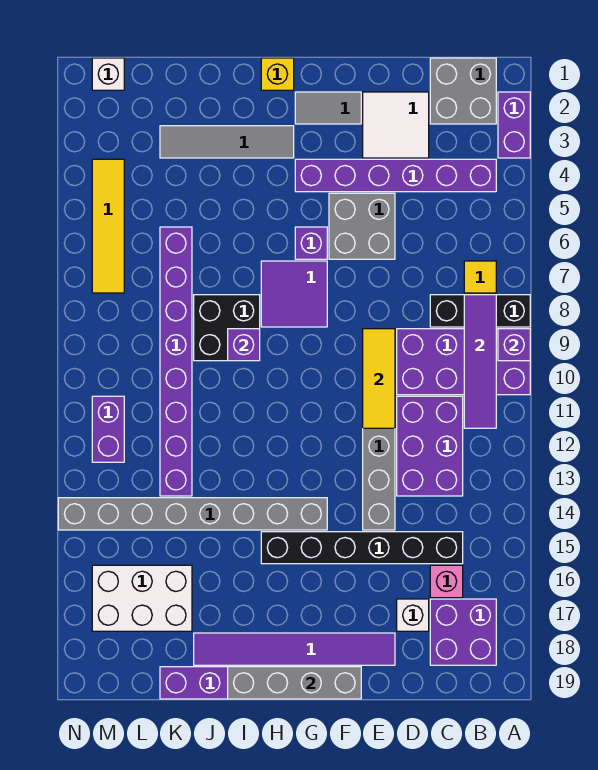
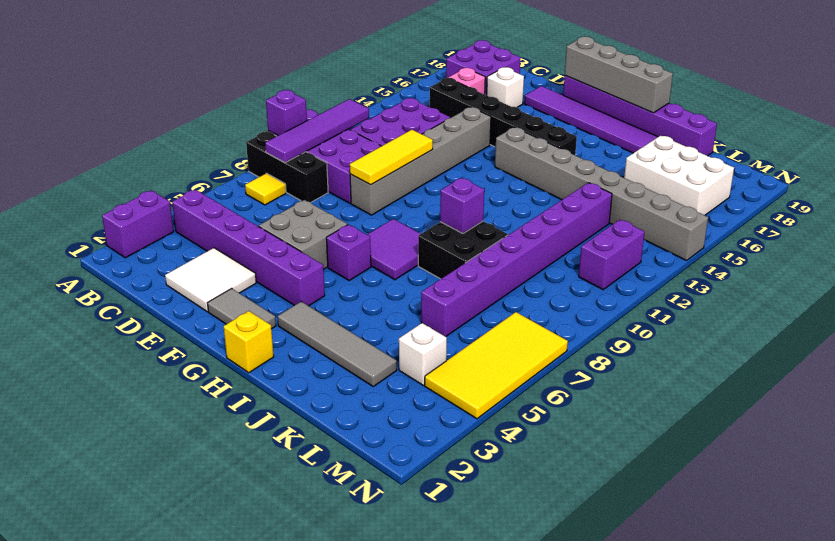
grey 2x2 brick [430,58,496,124] -> none
white 1x1 brick [92,58,124,90] -> white 1x1 brick moved to [399,323,447,386]
yellow 1x4 tile [92,159,124,293] -> yellow 2x4 tile [425,312,568,419]

